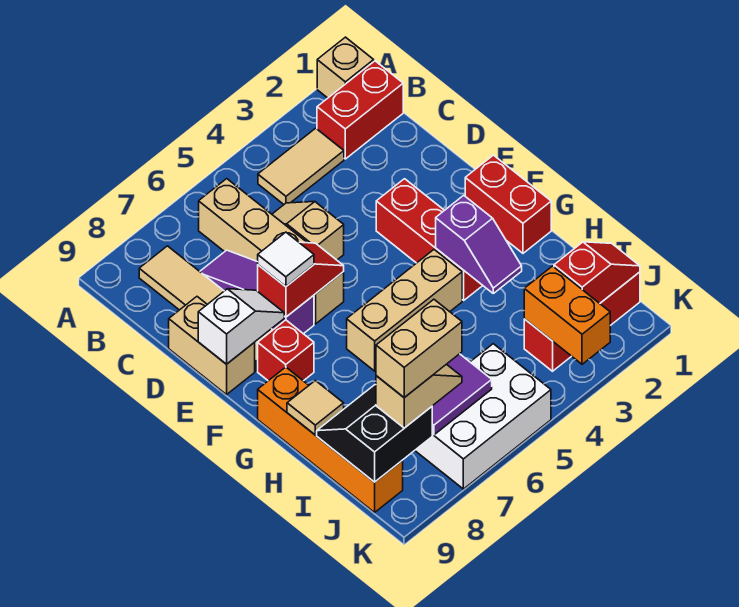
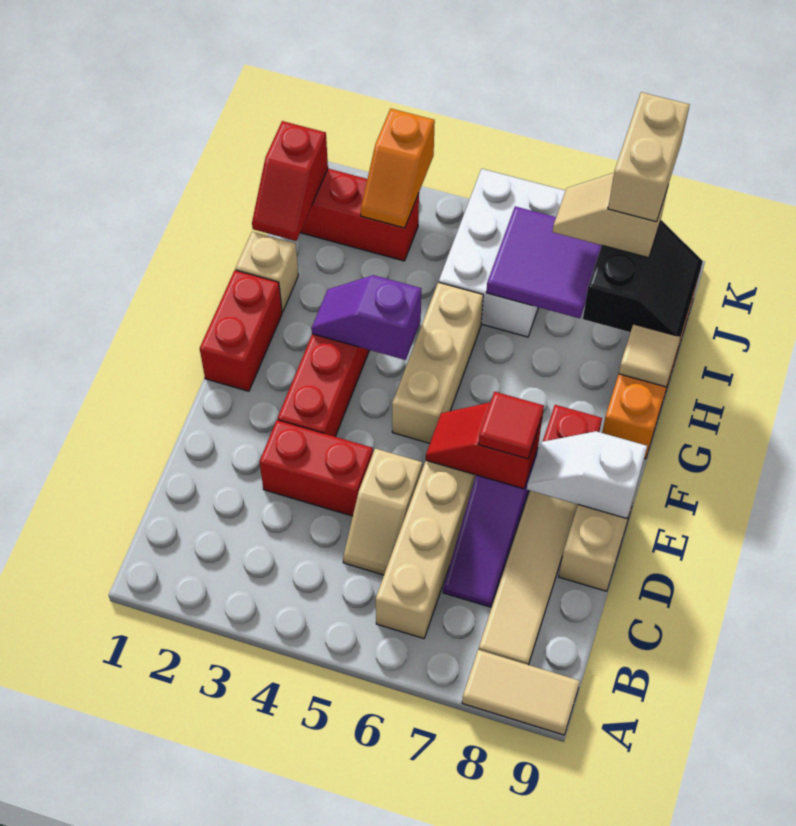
tan 1x1 brick [317,37,374,98] -> tan 1x1 brick moved to [235,232,298,312]
red 1x2 brick [317,61,403,159] -> red 1x2 brick moved to [259,420,373,516]
tan 1x2 tile [258,128,344,204] -> tan 1x2 tile moved to [462,650,580,735]
white 1x1 tile [258,232,314,287] -> red 1x1 tile [479,392,544,459]
purple 1x2 slope [436,195,522,293] -> purple 1x2 slope turned to [312,275,421,360]
tan 1x3 brick [347,250,462,371] -> tan 1x3 brick turned to [392,282,483,443]
black 2x2 slope [317,385,432,482] -> black 2x2 slope turned to [583,220,703,338]
red 1x2 slope [554,242,640,303] -> red 1x2 slope turned to [252,121,328,241]
orange 1x2 brick [524,266,610,364] -> orange 1x2 slope [361,108,435,228]
white 2x3 brick [415,344,551,489] -> white 2x3 brick turned to [439,169,565,337]
tan 1x2 brick [376,299,462,398] -> tan 1x2 brick turned to [608,92,690,222]

